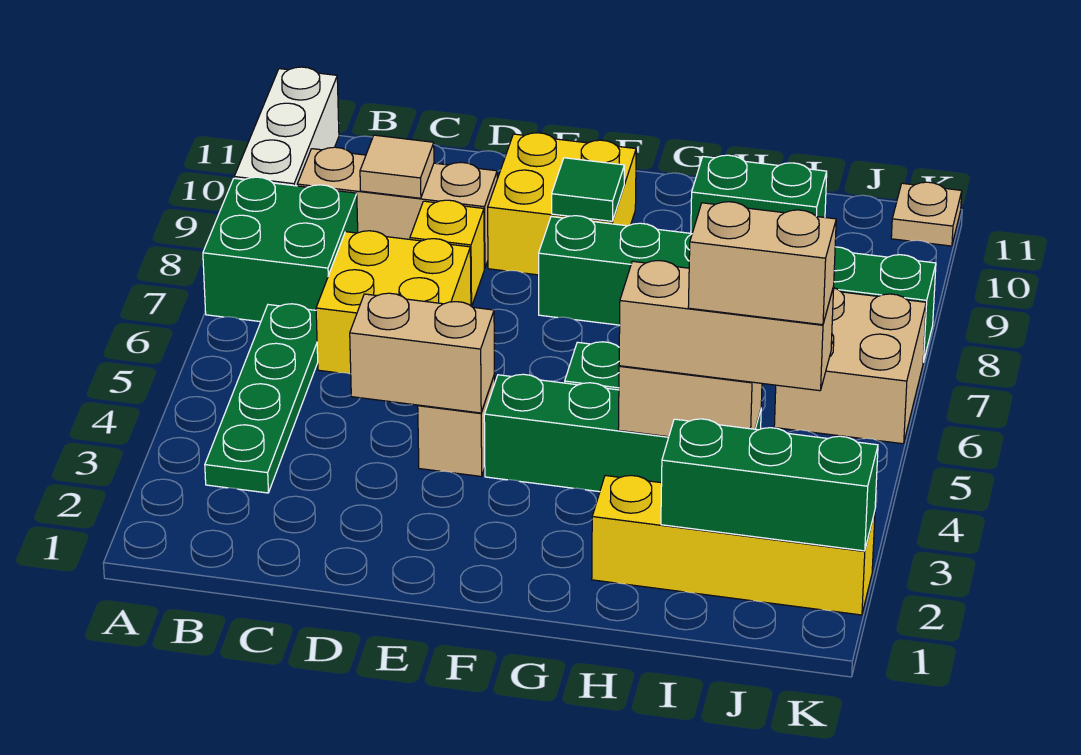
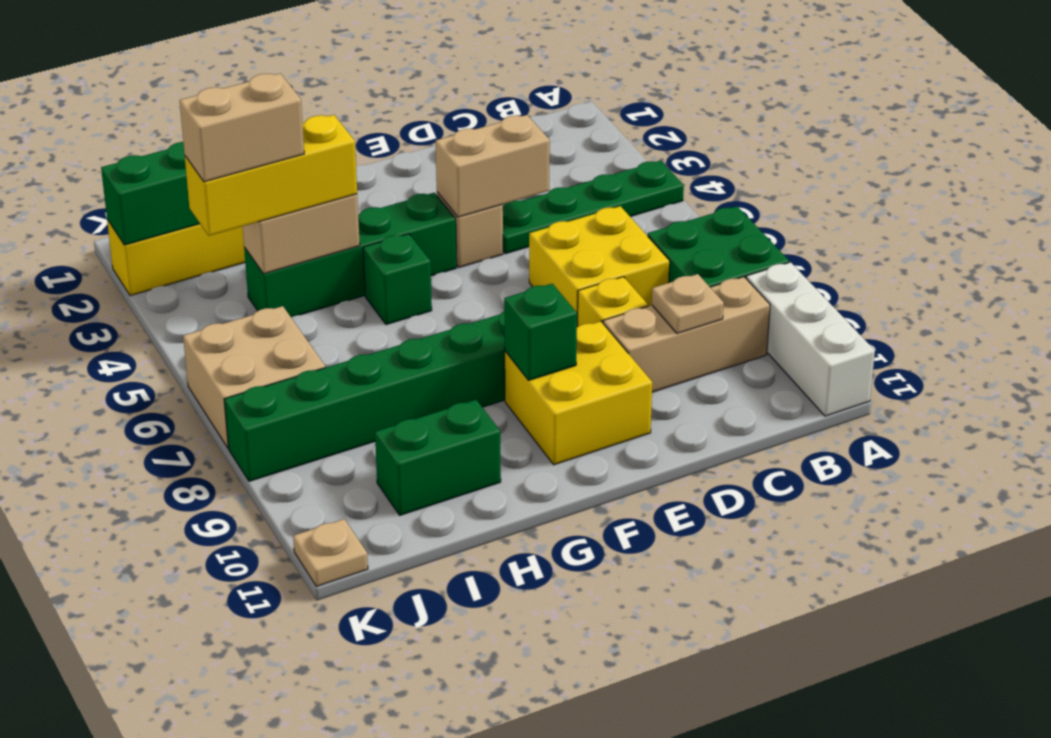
green 1x4 plate [205,304,318,493] -> green 1x4 plate turned to [503,161,684,254]
tan 1x1 tile [360,135,434,198] -> tan 1x1 plate [652,274,724,333]
green 1x1 tile [552,158,624,221] -> green 1x1 brick [504,284,577,380]
tan 1x3 brick [619,261,834,391] -> yellow 1x3 brick [185,115,357,236]

